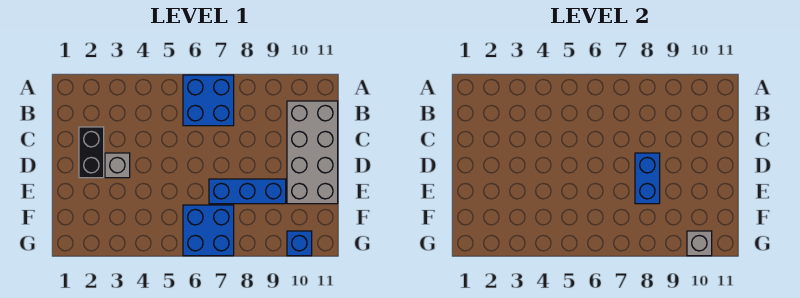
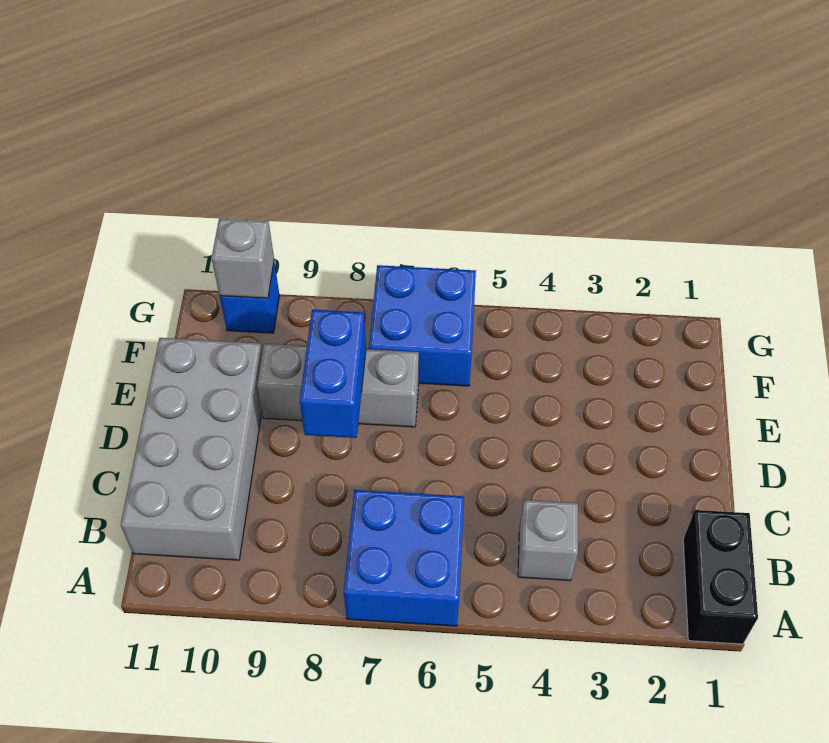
black 1x2 brick [79,127,104,178] -> black 1x2 brick moved to [683,510,758,644]
grey 1x1 brick [105,153,130,178] -> grey 1x1 brick moved to [518,500,578,581]
blue 1x3 brick [209,179,286,204] -> grey 1x3 brick [257,343,419,427]

